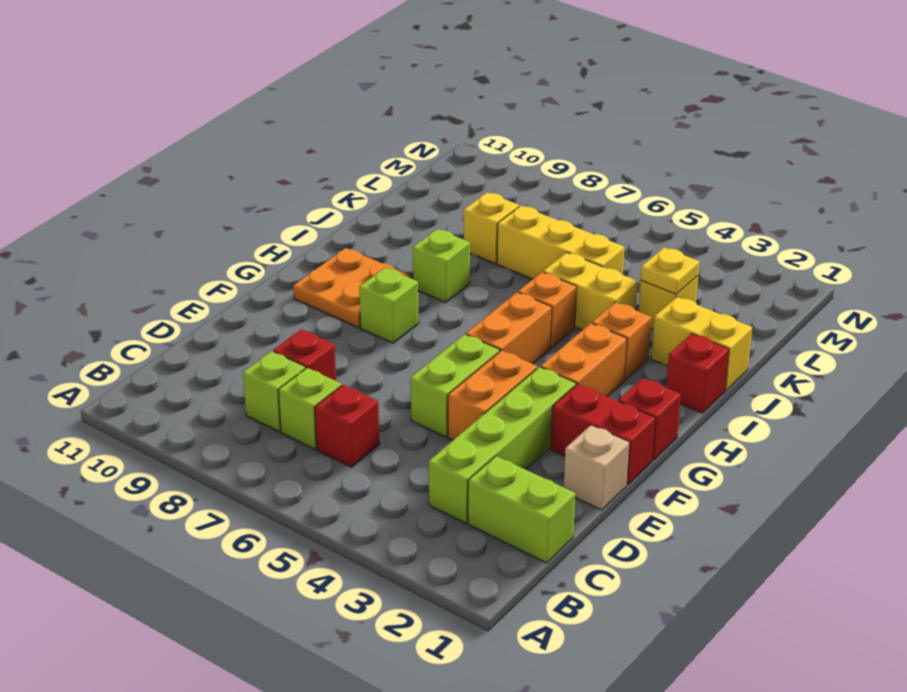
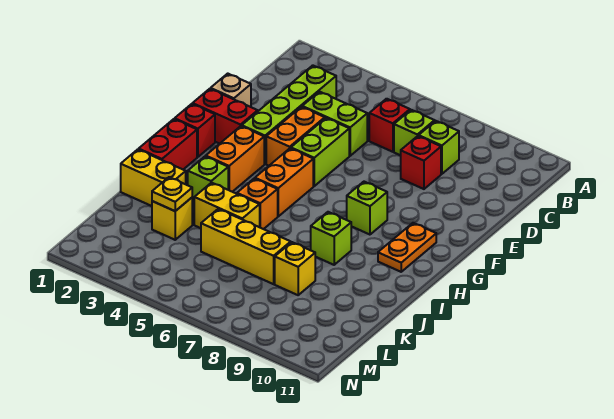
lime 1x2 brick [468,456,575,563] -> lime 1x2 brick moved to [302,92,367,156]
orange 2x2 plate [293,248,410,328] -> orange 1x2 plate [378,223,436,272]
red 1x1 brick [666,334,729,413] -> red 1x2 brick [139,119,197,169]
orange 1x1 brick [592,302,651,380] -> lime 1x1 brick [188,156,228,202]

